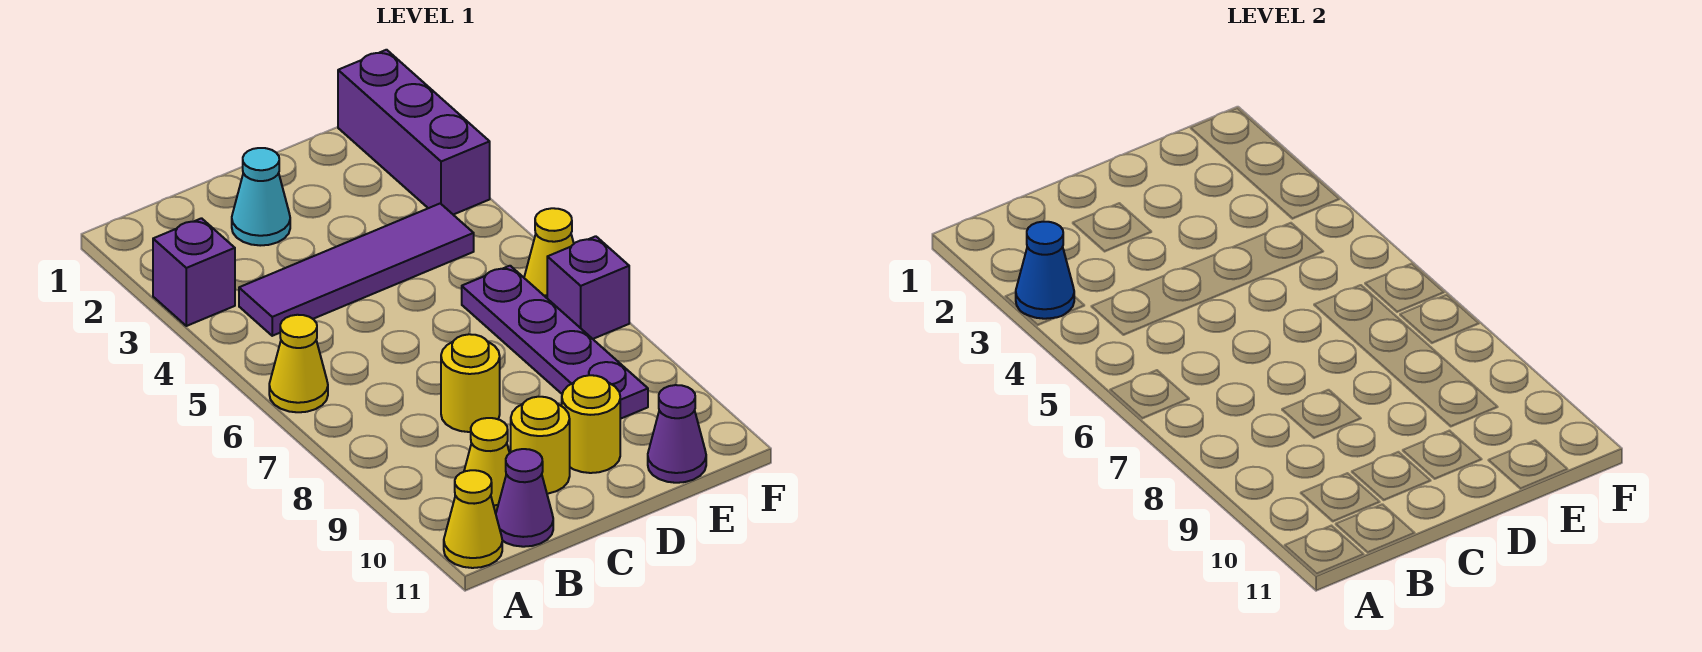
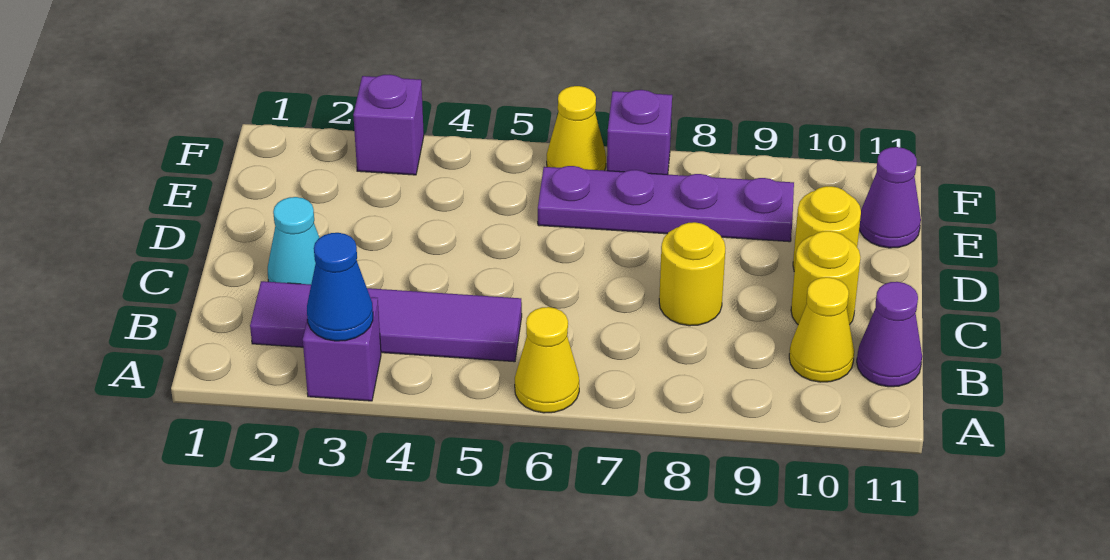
yellow 1x1 cone [444,470,502,568] -> none
purple 1x4 tile [239,203,474,336] -> purple 1x4 tile turned to [250,281,522,362]
purple 1x3 brick [338,50,490,215] -> purple 1x1 brick [353,75,424,175]

